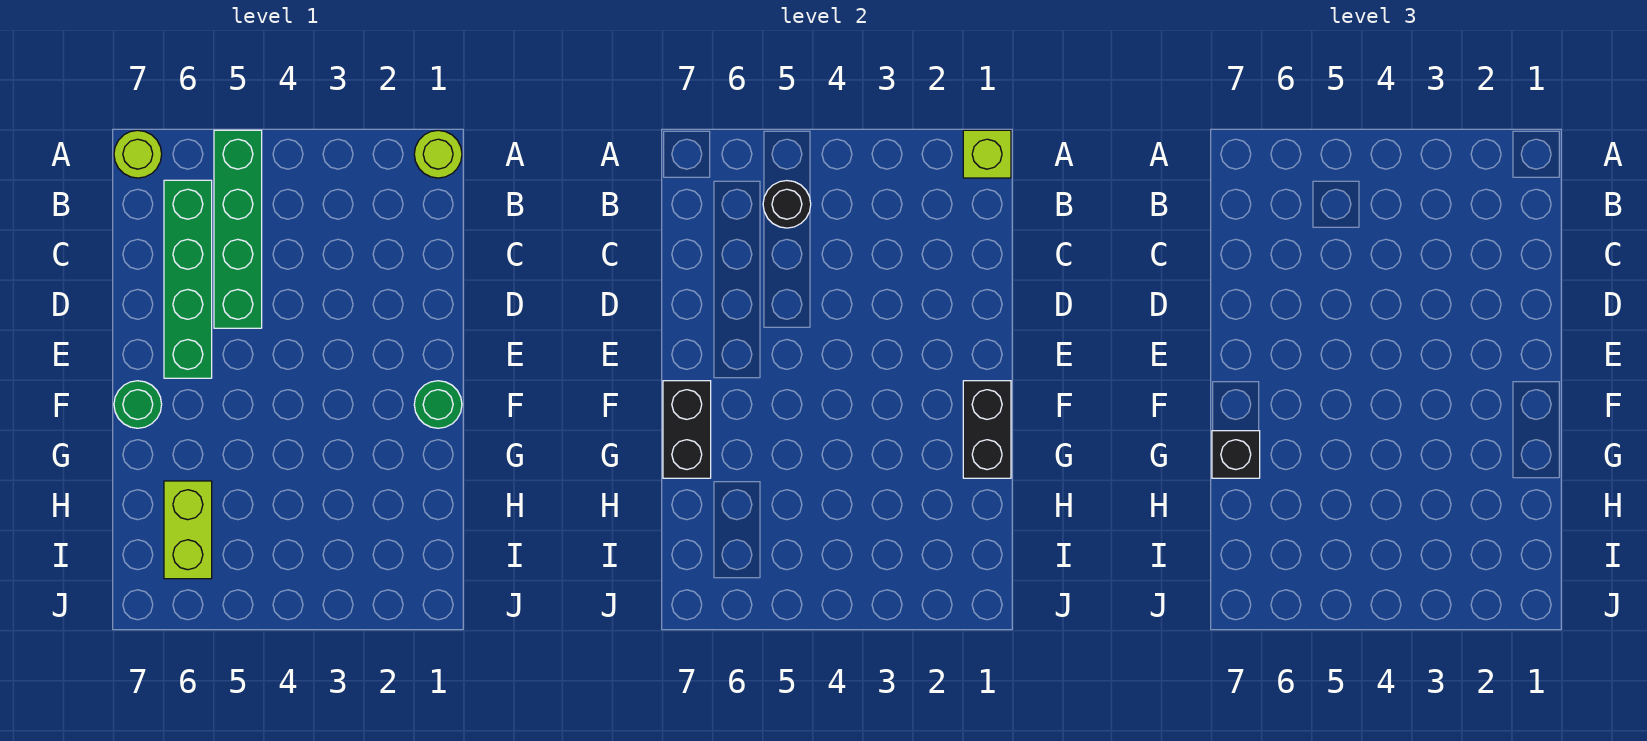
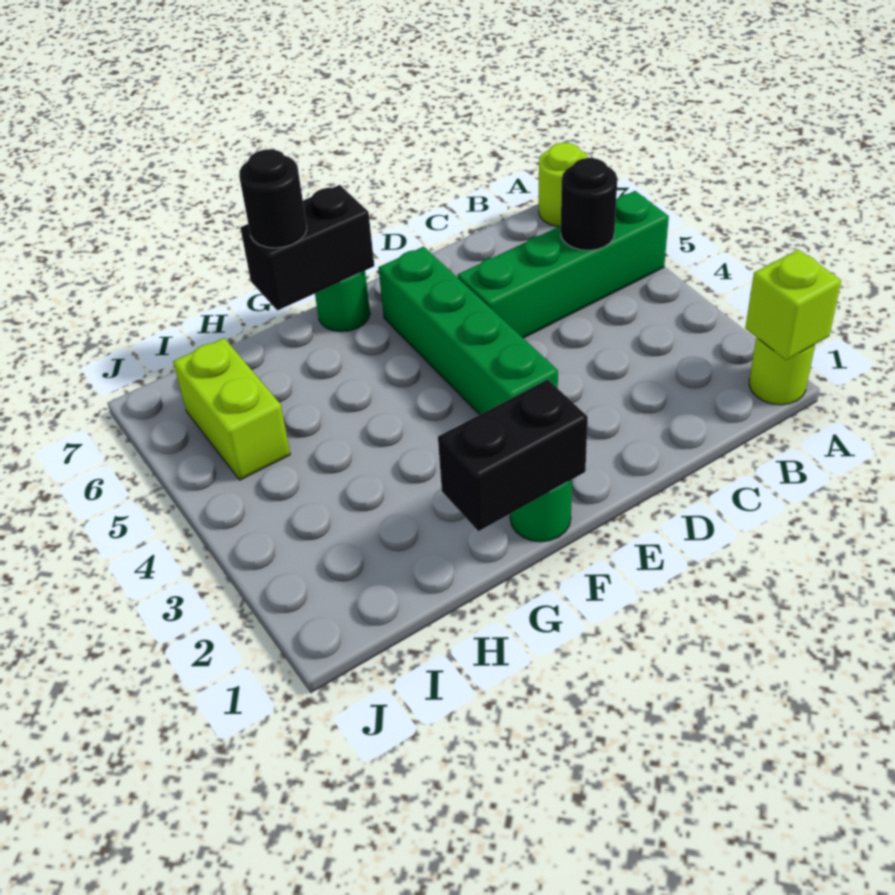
green 1x4 brick [164,180,212,378] -> green 1x4 brick turned to [378,247,558,415]
black 1x1 brick [1212,431,1260,478] -> black 1x1 round brick [239,149,307,248]
lime 1x2 brick [164,481,212,579] -> lime 1x2 brick turned to [173,338,290,480]

